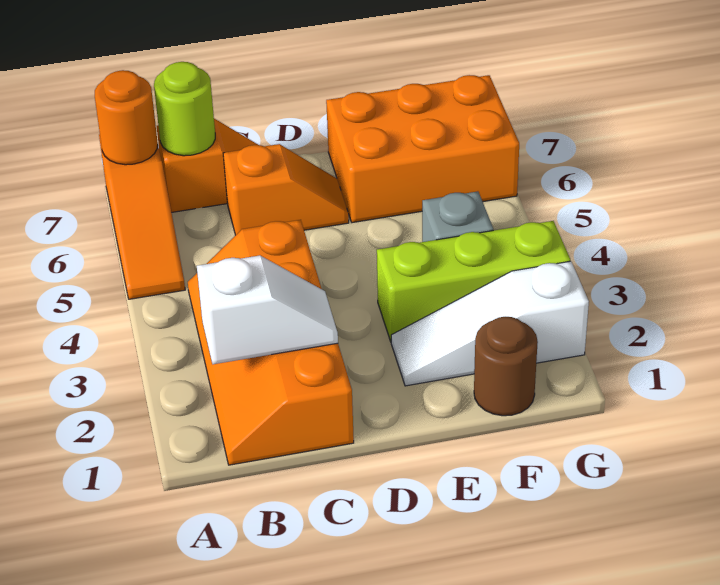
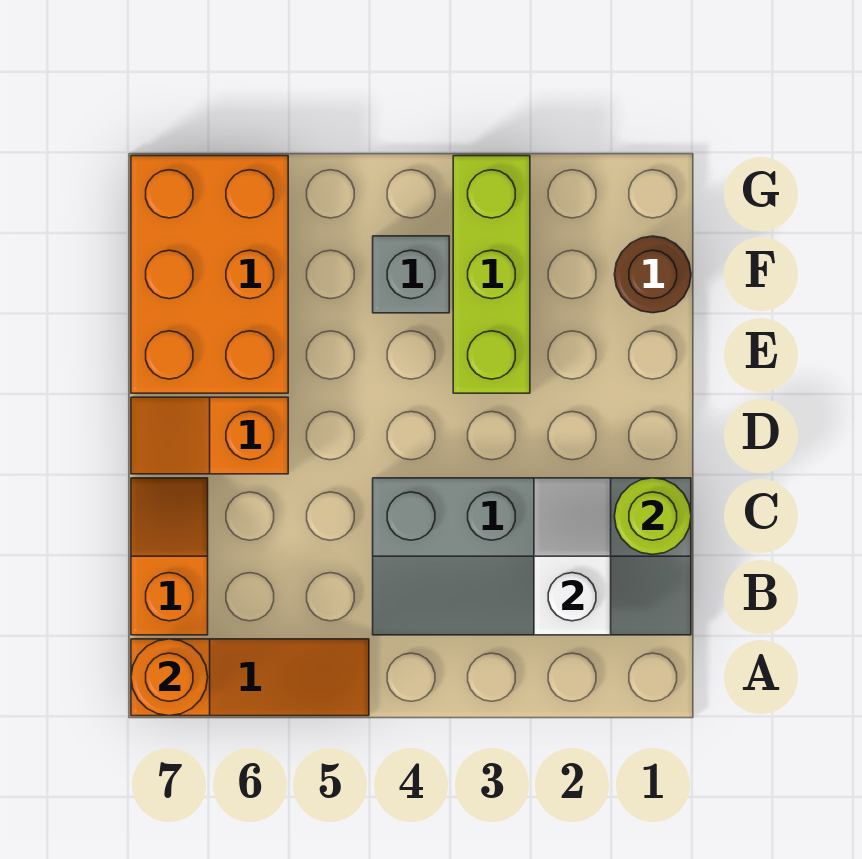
orange 2x4 slope [188,220,354,465] -> grey 2x4 slope [373,478,691,635]
lime 1x1 round brick [154,62,215,156] -> lime 1x1 round brick moved to [614,478,691,555]
orange 1x2 slope [223,144,349,235] -> orange 1x2 slope turned to [131,397,288,474]
white 1x3 slope [391,261,589,386] -> none

